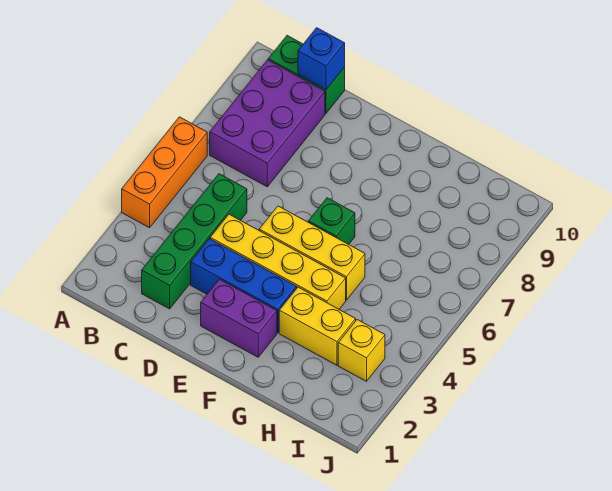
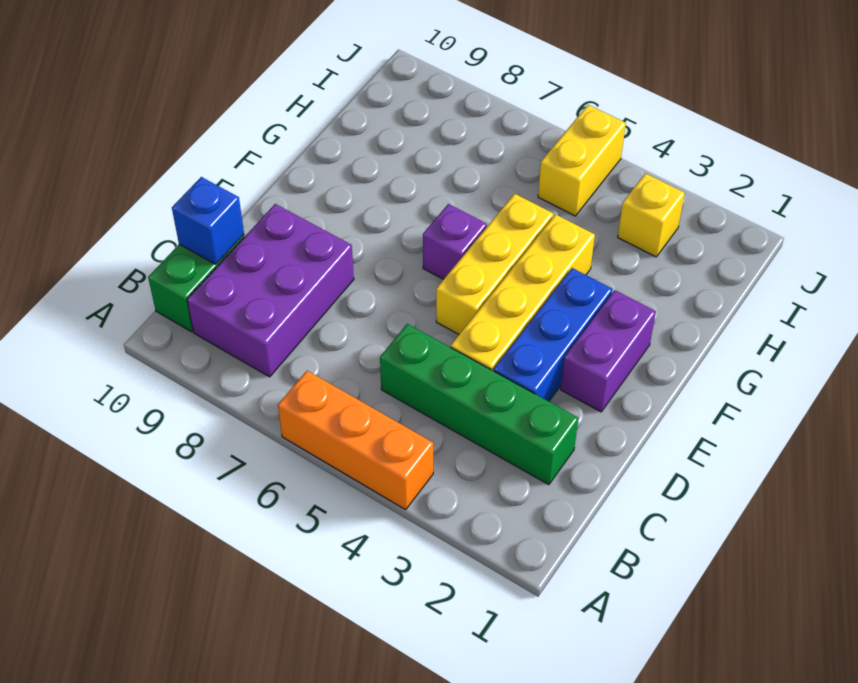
purple 2x3 brick [210,60,325,187] -> purple 2x3 brick turned to [187,204,354,377]
green 1x1 brick [308,198,355,244] -> purple 1x1 brick [423,204,487,279]
yellow 1x2 brick [279,287,356,365] -> yellow 1x2 brick moved to [538,105,626,216]

